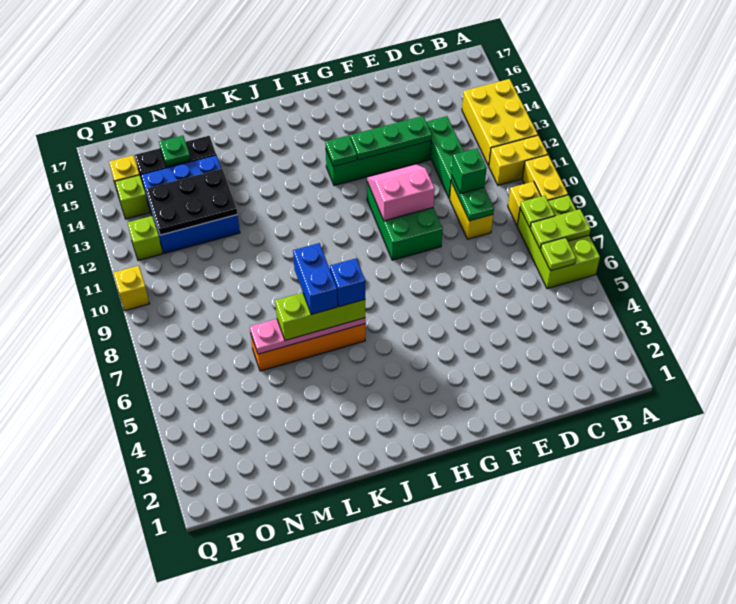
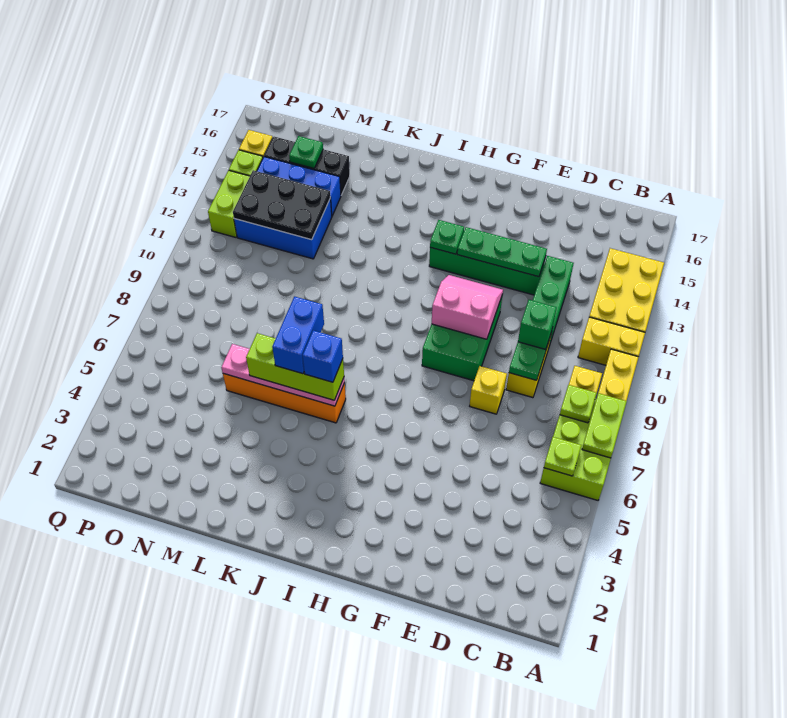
lime 1x2 plate [530,209,591,249] -> lime 1x2 plate turned to [582,393,627,458]
lime 1x1 brick [128,216,163,260] -> lime 1x2 brick [208,170,250,237]
yellow 1x1 brick [114,266,149,311] -> yellow 1x1 brick moved to [470,366,507,414]

